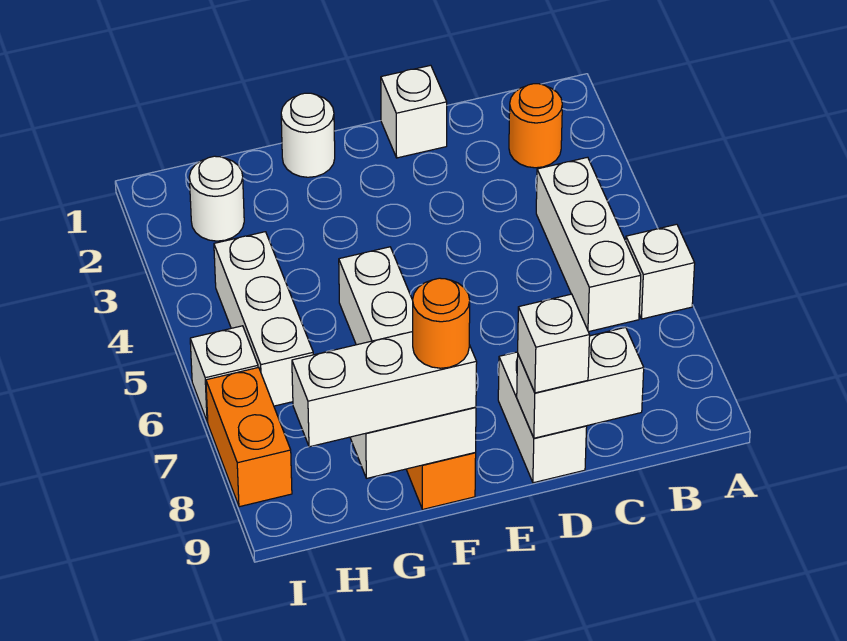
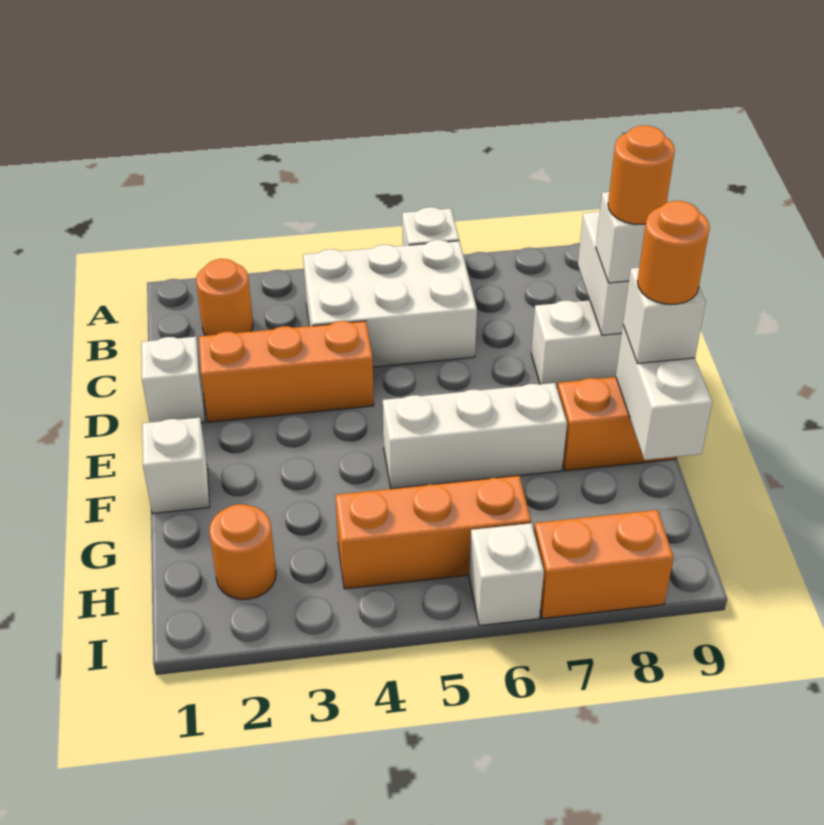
white 1x3 brick [536,157,641,332] -> white 2x3 brick [303,240,477,367]
none -> orange 1x3 brick [199,321,374,422]
none -> orange 1x1 round brick [608,126,675,224]
white 1x1 round brick [281,93,335,177] -> white 1x1 brick [142,418,210,513]
white 1x3 brick [292,332,477,447] -> white 1x1 brick [623,268,706,364]
white 1x1 round brick [189,156,244,241] -> orange 1x1 round brick [209,504,276,599]
white 1x3 brick [214,232,313,406] -> orange 1x3 brick [335,476,531,589]

